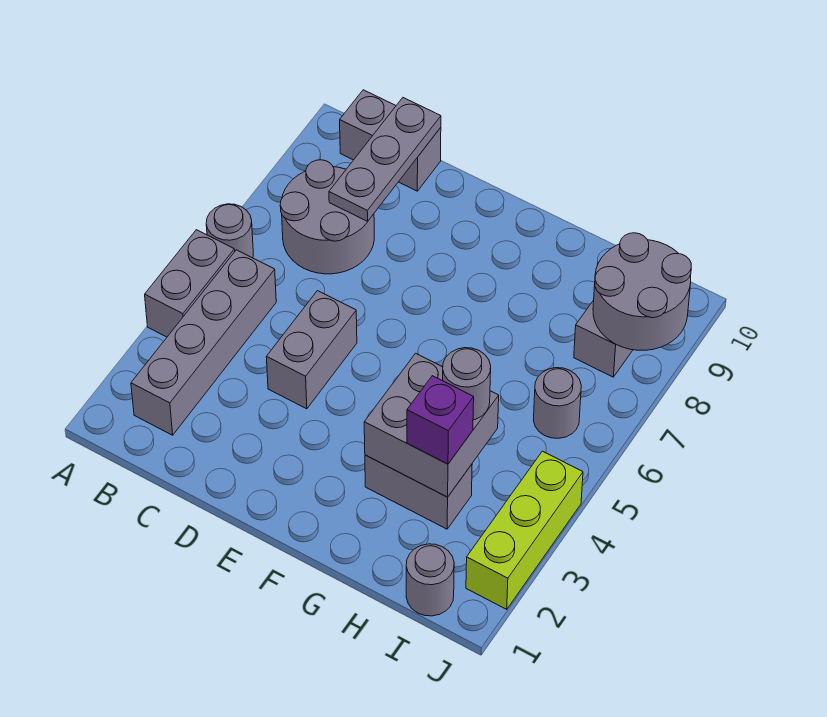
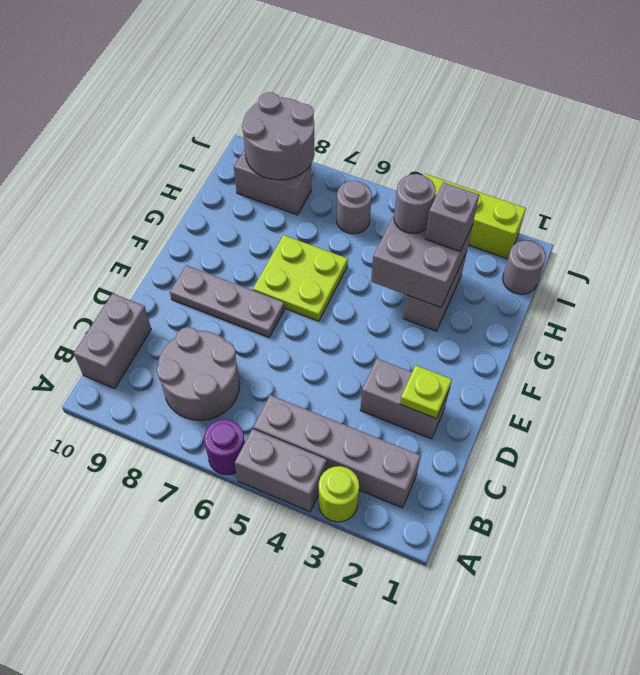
none -> lime 1x1 round brick [319,466,359,522]
grey 1x1 round brick [206,204,253,258] -> purple 1x1 round brick [204,419,245,475]
grey 1x3 plate [329,98,441,221] -> grey 1x3 plate moved to [170,265,284,337]
none -> lime 1x1 plate [400,365,452,419]
grey 1x2 brick [266,291,357,409] -> grey 1x2 brick moved to [360,359,449,439]
none -> lime 2x2 plate [253,235,348,321]
purple 1x1 brick [407,376,474,464] -> grey 1x1 brick [425,182,479,251]

